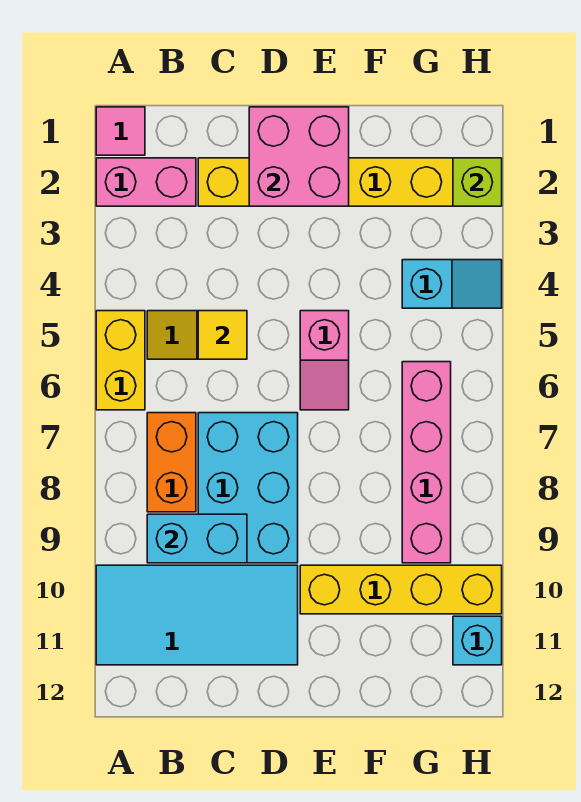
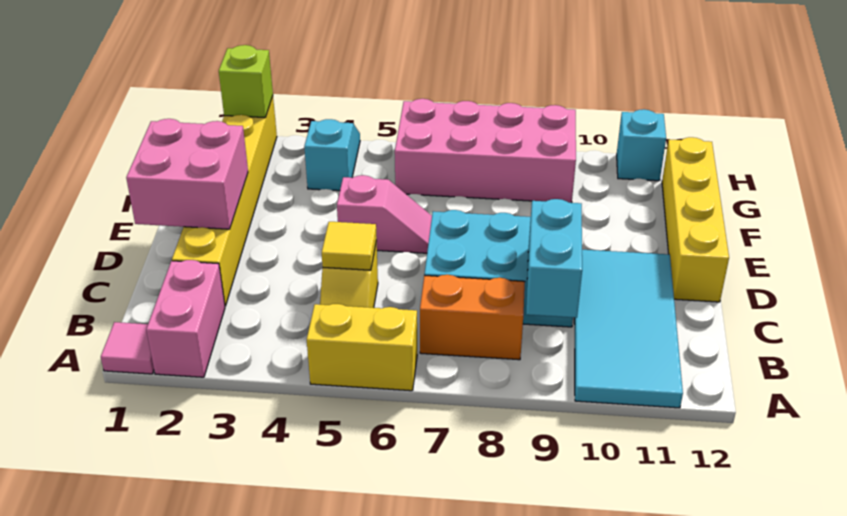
yellow 1x4 brick [300,565,502,614] -> yellow 1x4 brick moved to [662,137,729,302]
pink 1x4 brick [402,362,451,563] -> pink 2x4 brick [395,99,576,203]

